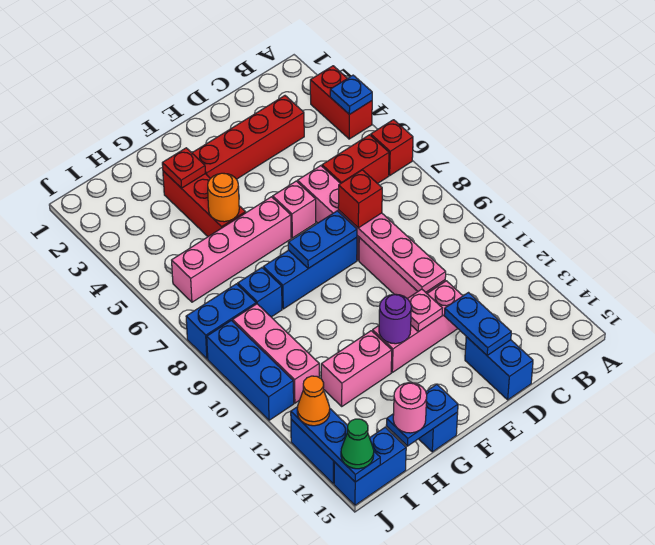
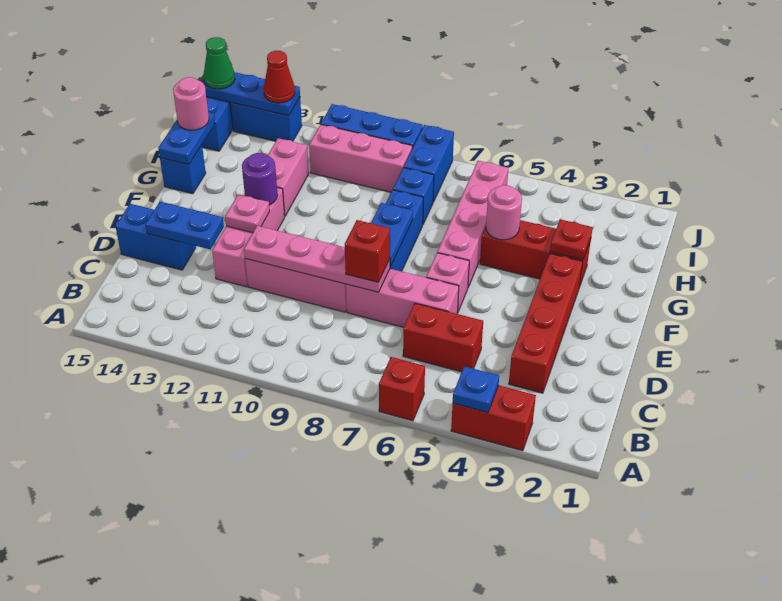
red 1x2 brick [322,135,389,184] -> red 1x2 brick turned to [403,303,483,372]
orange 1x1 round brick [208,173,239,222] -> pink 1x1 round brick [486,185,522,240]
orange 1x1 cone [297,376,330,426] -> red 1x1 cone [264,51,295,103]

